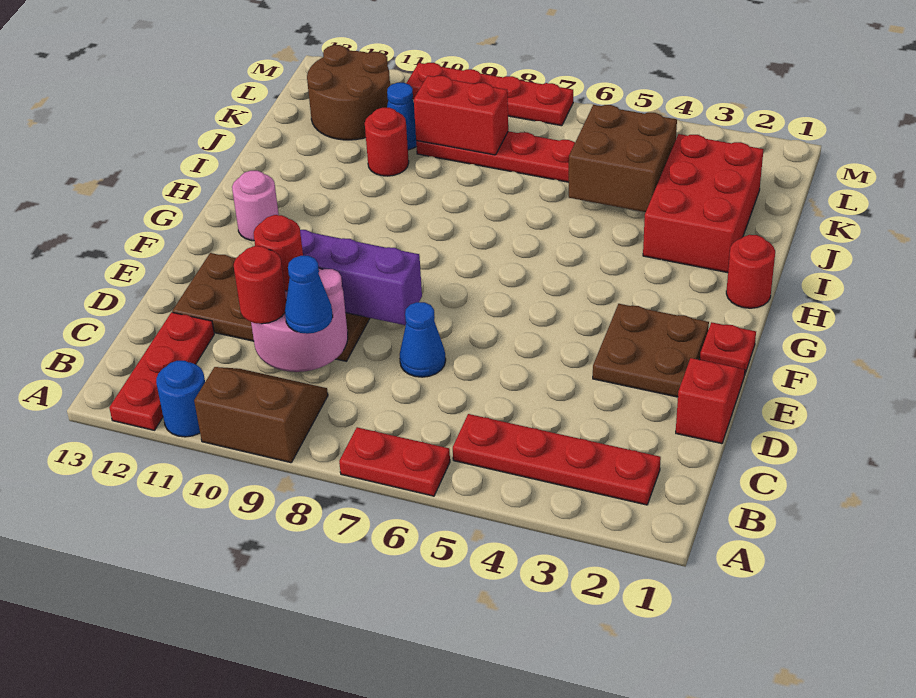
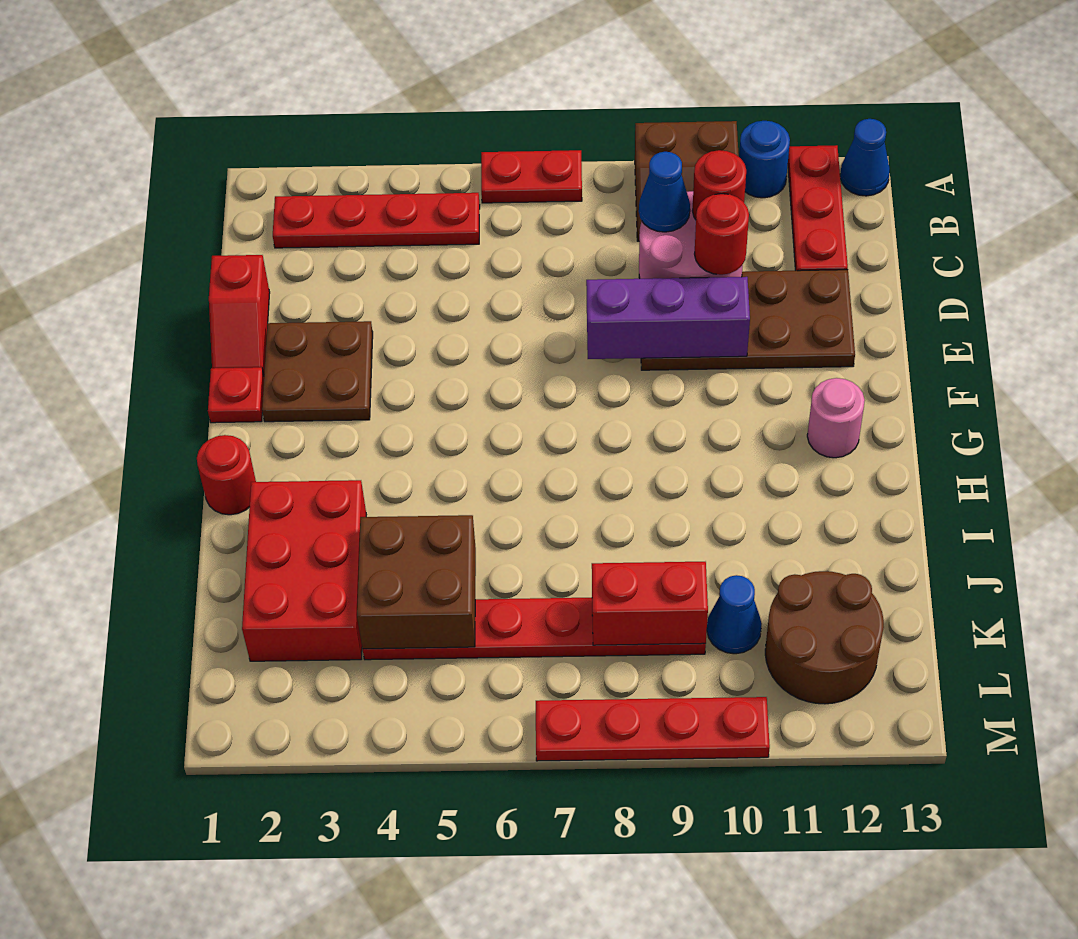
blue 1x1 cone [400,302,446,377] -> blue 1x1 cone moved to [840,119,890,196]
red 1x1 round brick [365,108,409,176] -> none

